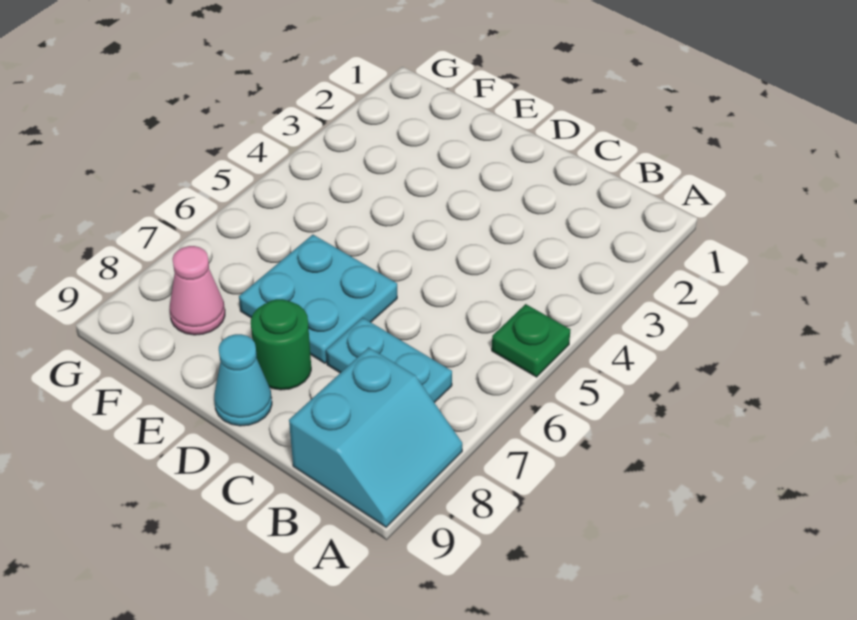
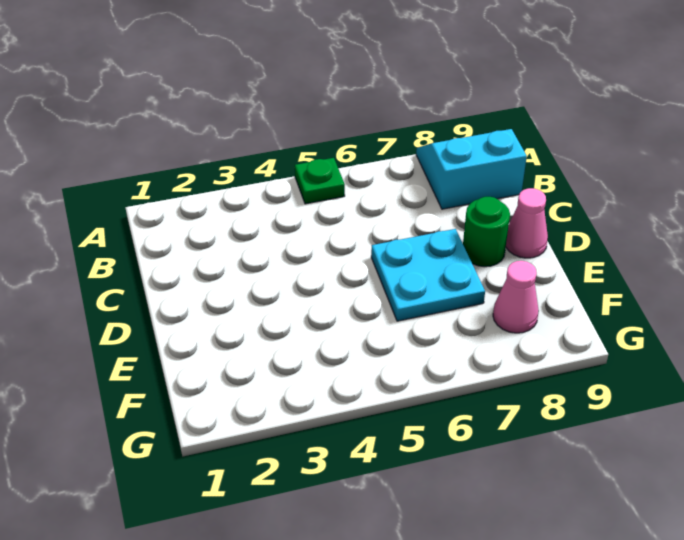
cyan 1x2 plate [326,318,452,403] -> none
cyan 1x1 cone [214,334,272,426] -> pink 1x1 cone [506,188,548,258]

